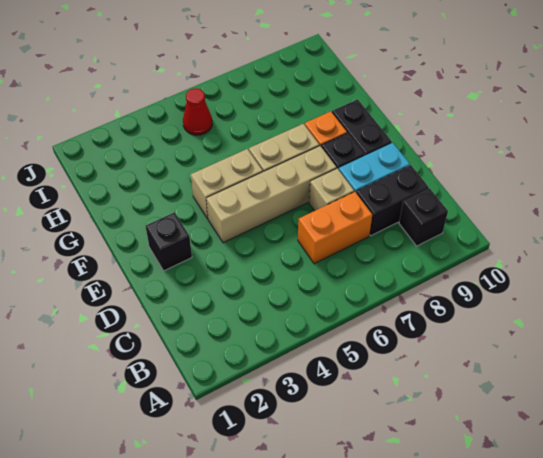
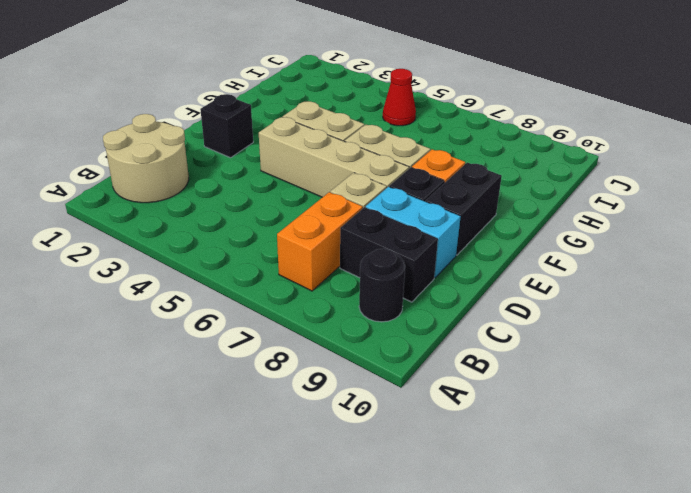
none -> tan 2x2 round brick [103,114,189,203]
black 1x1 brick [399,188,448,246] -> black 1x1 round brick [359,249,405,322]
orange 1x2 brick [298,192,372,264] -> orange 1x2 brick turned to [277,192,363,291]

